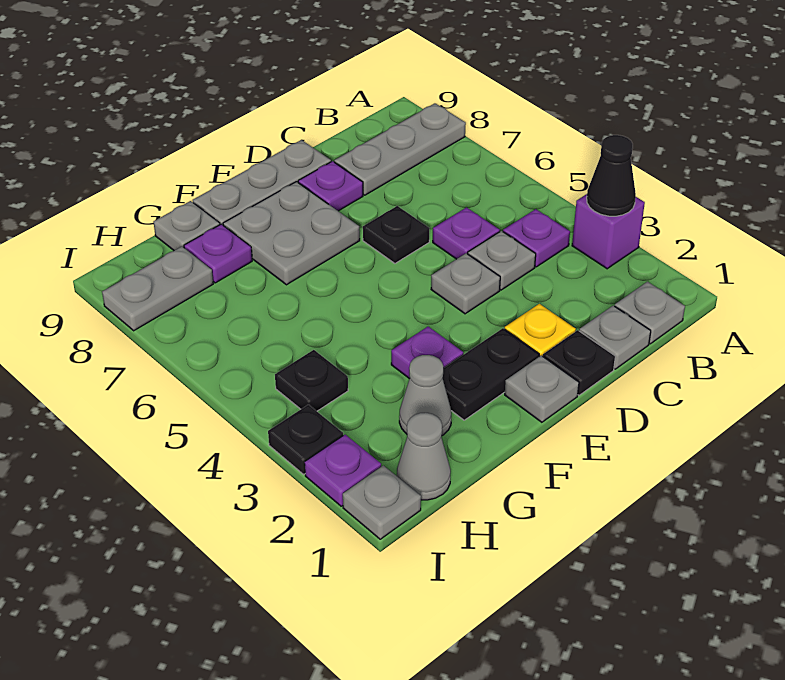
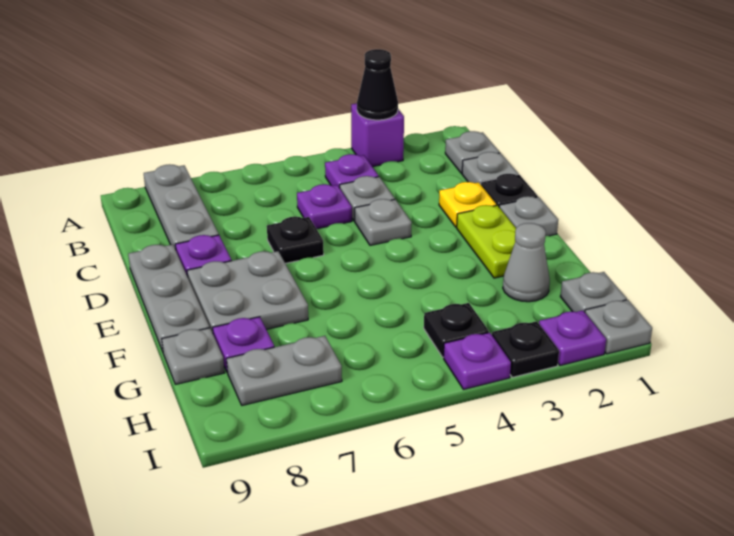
black 1x2 plate [443,328,539,420] -> lime 1x2 plate [457,205,516,278]
purple 1x1 plate [391,327,463,379] -> purple 1x1 plate moved to [444,332,511,390]
grey 1x1 cone [397,413,451,500] -> grey 1x1 plate [560,272,627,312]
grey 1x2 plate [102,247,213,331] -> grey 1x2 plate turned to [227,336,342,405]

